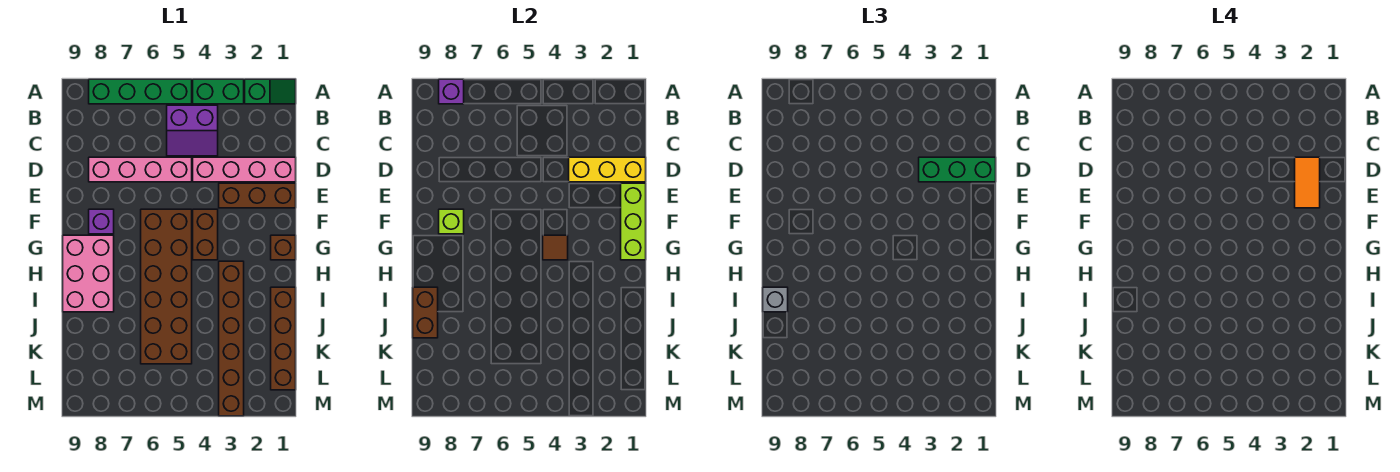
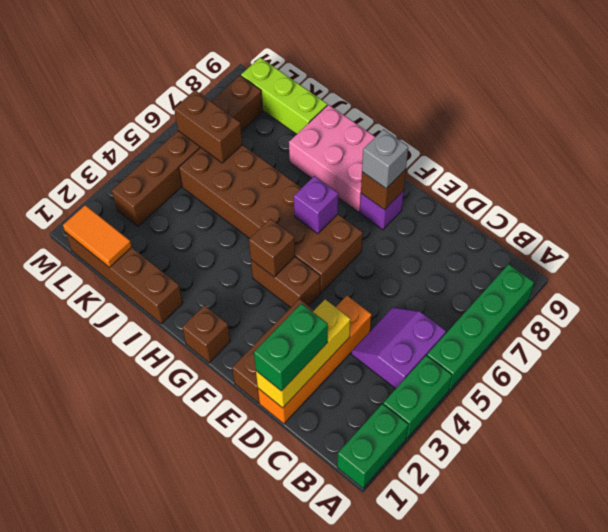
green 1x2 slope [245,79,296,104] -> green 1x2 brick [337,404,408,488]
purple 1x1 brick [439,79,464,104] -> purple 1x1 brick moved to [294,176,338,234]
pink 1x4 brick [193,157,296,182] -> orange 1x4 brick [258,296,372,424]
green 1x3 brick [919,157,996,182] -> green 1x2 brick [254,304,328,391]
orange 1x2 tile [1295,157,1320,208] -> orange 1x2 tile moved to [63,205,132,268]
pink 1x4 brick [89,157,192,182] -> none
lime 1x3 brick [621,183,646,260] -> lime 1x3 brick moved to [241,58,327,134]
lime 1x1 brick [439,209,464,234] -> brown 1x1 brick [361,169,406,210]
brown 1x1 tile [543,235,568,260] -> brown 1x1 brick [249,219,295,277]
brown 1x6 brick [219,261,244,416] -> brown 1x6 brick turned to [112,76,263,226]
brown 1x2 brick [413,287,438,338] -> brown 1x2 brick moved to [174,90,243,163]
grey 1x1 brick [763,287,788,312] -> grey 1x1 brick moved to [362,129,408,189]

